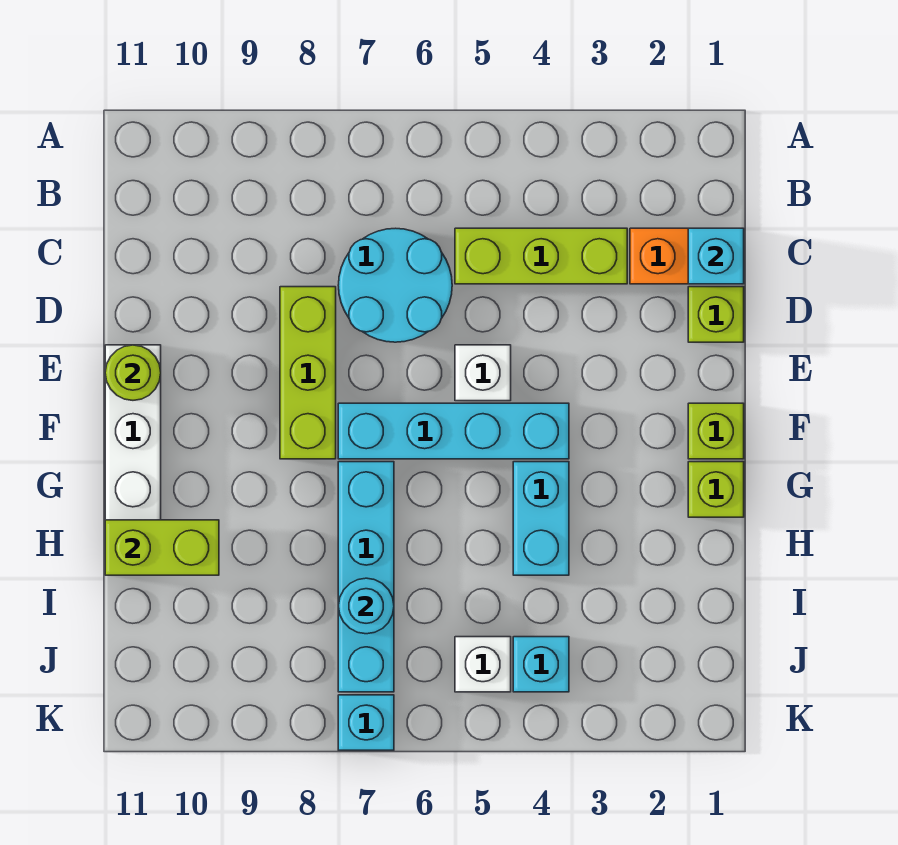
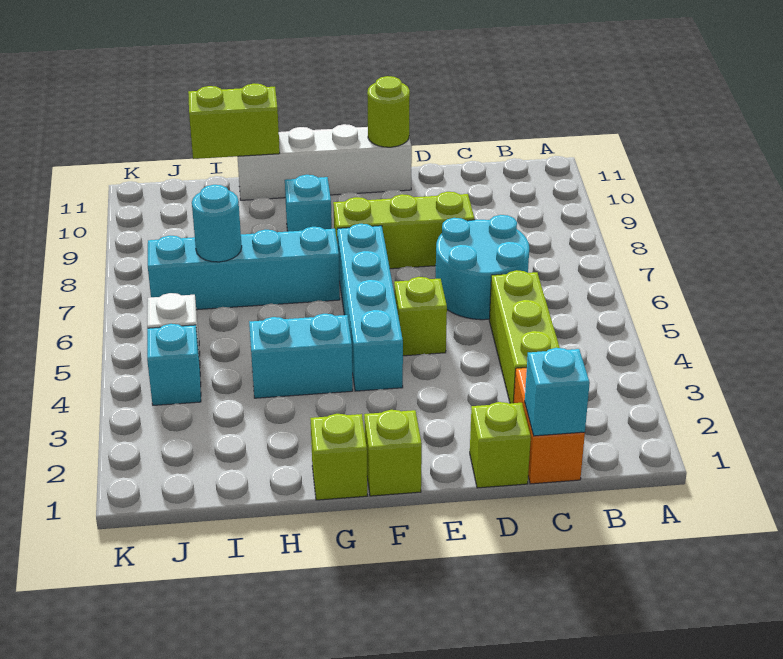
white 1x1 brick [455,345,511,401] -> lime 1x1 brick [394,277,447,356]
lime 1x2 brick [105,520,219,575] -> lime 1x2 brick turned to [188,84,280,159]
cyan 1x1 brick [338,695,394,750] -> cyan 1x1 brick moved to [285,175,332,232]

